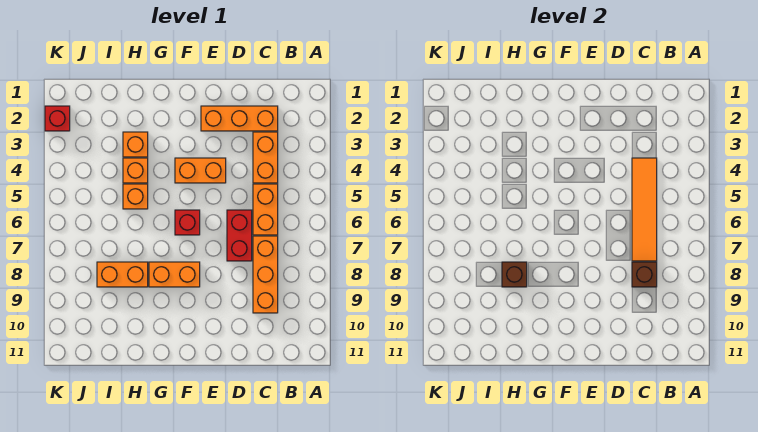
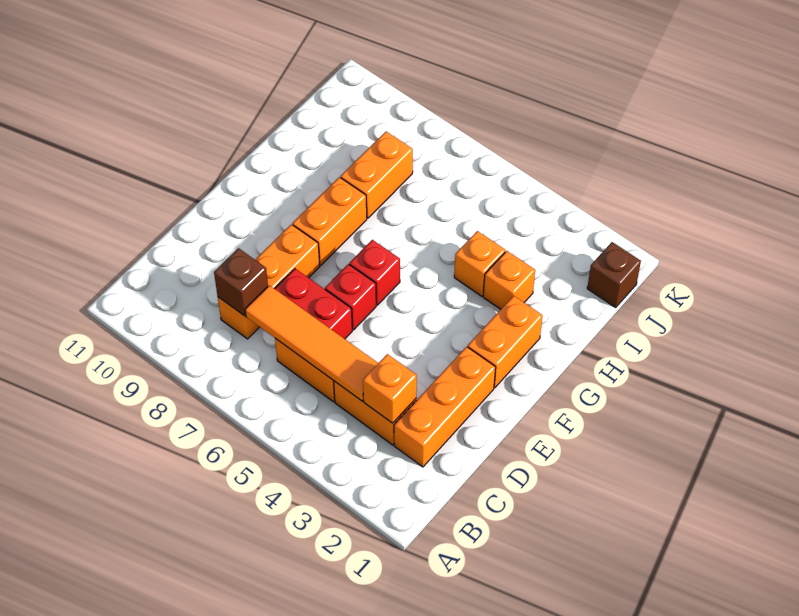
orange 1x3 brick [253,236,278,313] -> orange 1x3 brick turned to [218,224,320,339]
orange 1x2 brick [175,158,226,183] -> orange 1x2 brick moved to [468,296,543,388]
orange 1x1 brick [123,184,148,209] -> orange 1x1 brick moved to [363,354,417,423]
brown 1x1 brick [502,262,527,287] -> brown 1x1 brick moved to [587,242,641,307]
red 1x1 brick [45,106,70,131] -> red 1x1 brick moved to [325,264,376,330]

